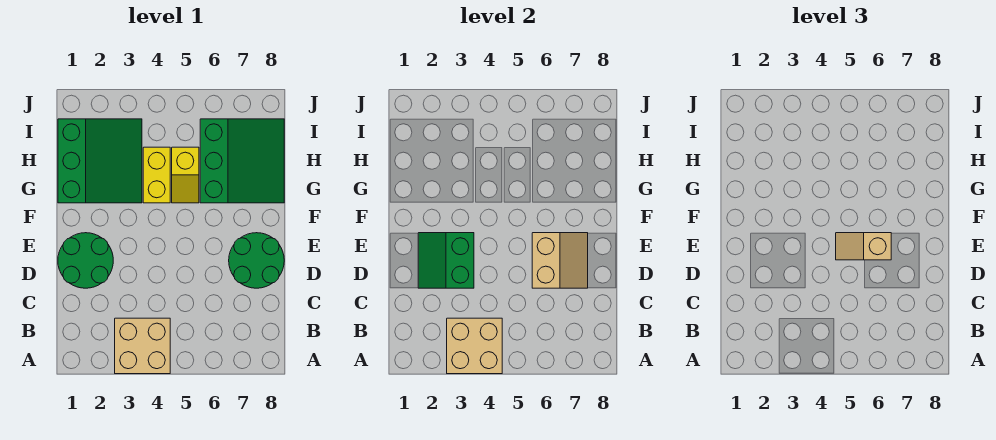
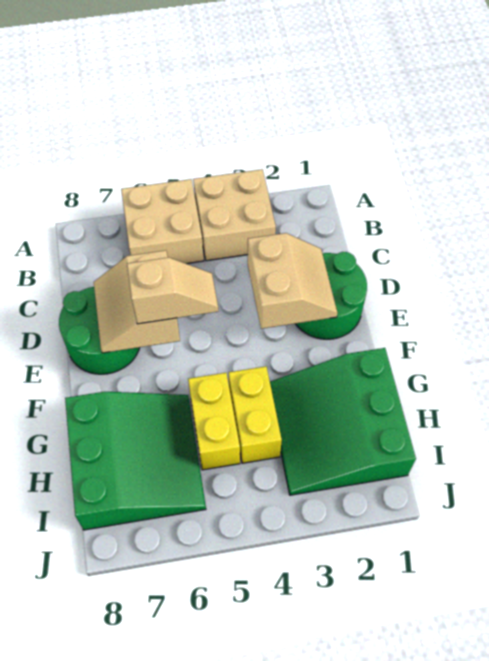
tan 2x2 brick [447,318,502,374] -> tan 2x2 brick moved to [121,179,204,264]
green 2x2 slope [418,233,474,288] -> tan 2x2 slope [248,233,337,329]
yellow 1x2 slope [172,147,199,203] -> yellow 1x2 brick [188,373,240,470]
green 3x3 slope [200,119,284,203] -> green 3x3 slope turned to [65,392,206,530]

